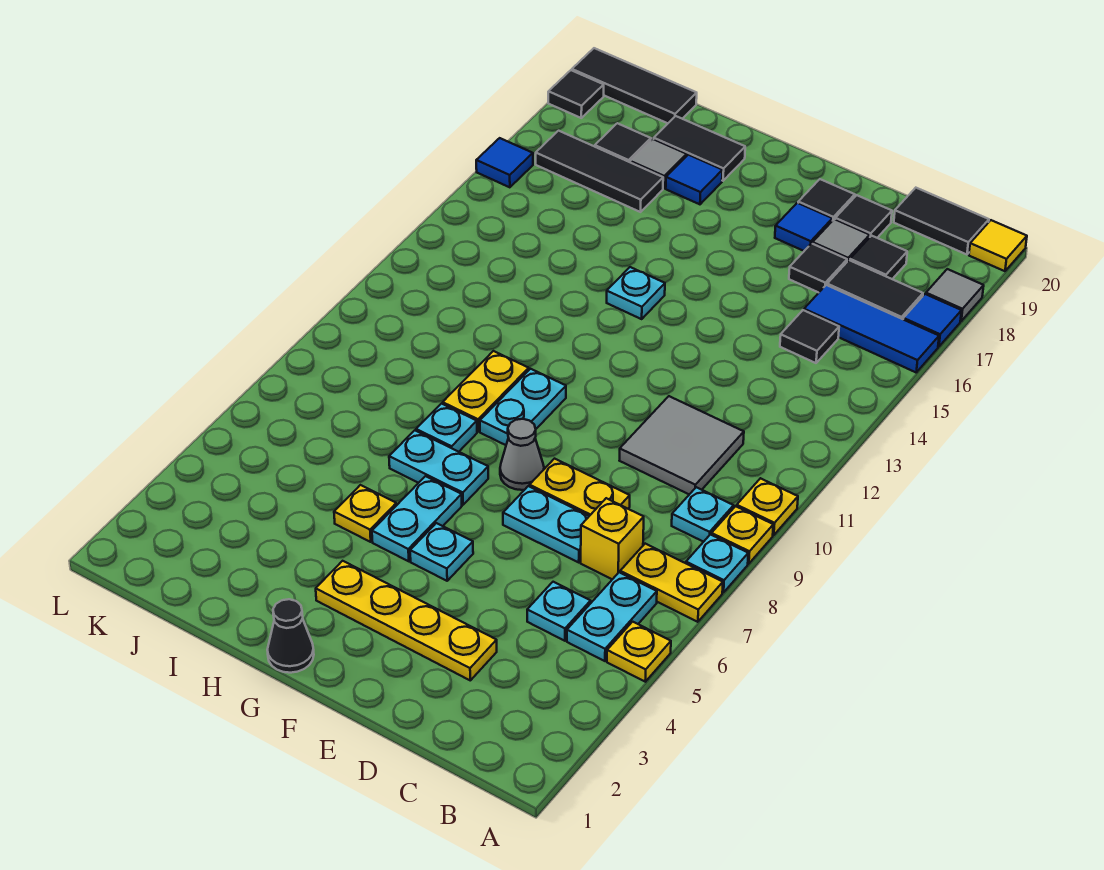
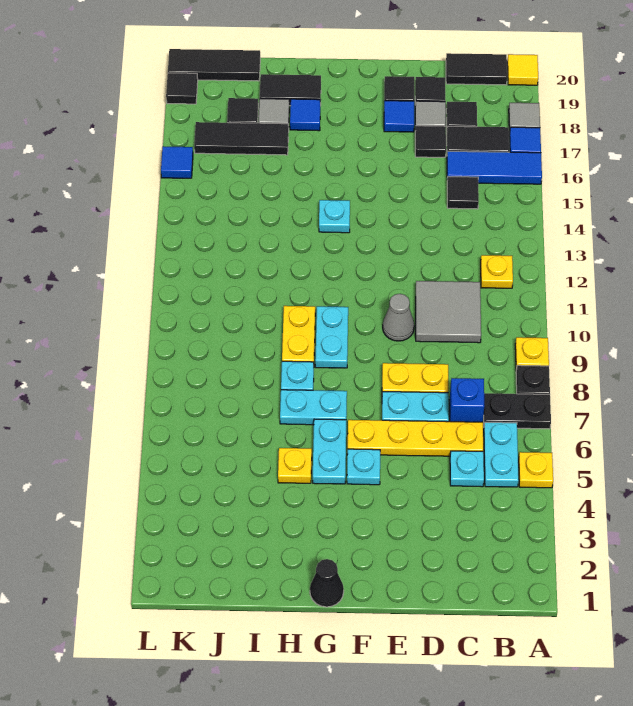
yellow 1x2 plate [620,544,723,622] -> black 1x2 plate [484,393,551,429]
cyan 1x1 plate [686,535,748,593] -> black 1x1 plate [516,365,550,394]
yellow 1x1 plate [737,478,798,535] -> yellow 1x1 plate moved to [481,255,513,288]
cyan 1x1 plate [672,487,734,542] -> none
yellow 1x1 brick [581,498,644,579] -> blue 1x1 brick [450,378,484,422]
yellow 1x4 plate [316,561,497,680] -> yellow 1x4 plate moved to [348,420,483,456]
grey 1x1 cone [500,419,544,490] -> grey 1x1 cone moved to [383,294,414,341]

